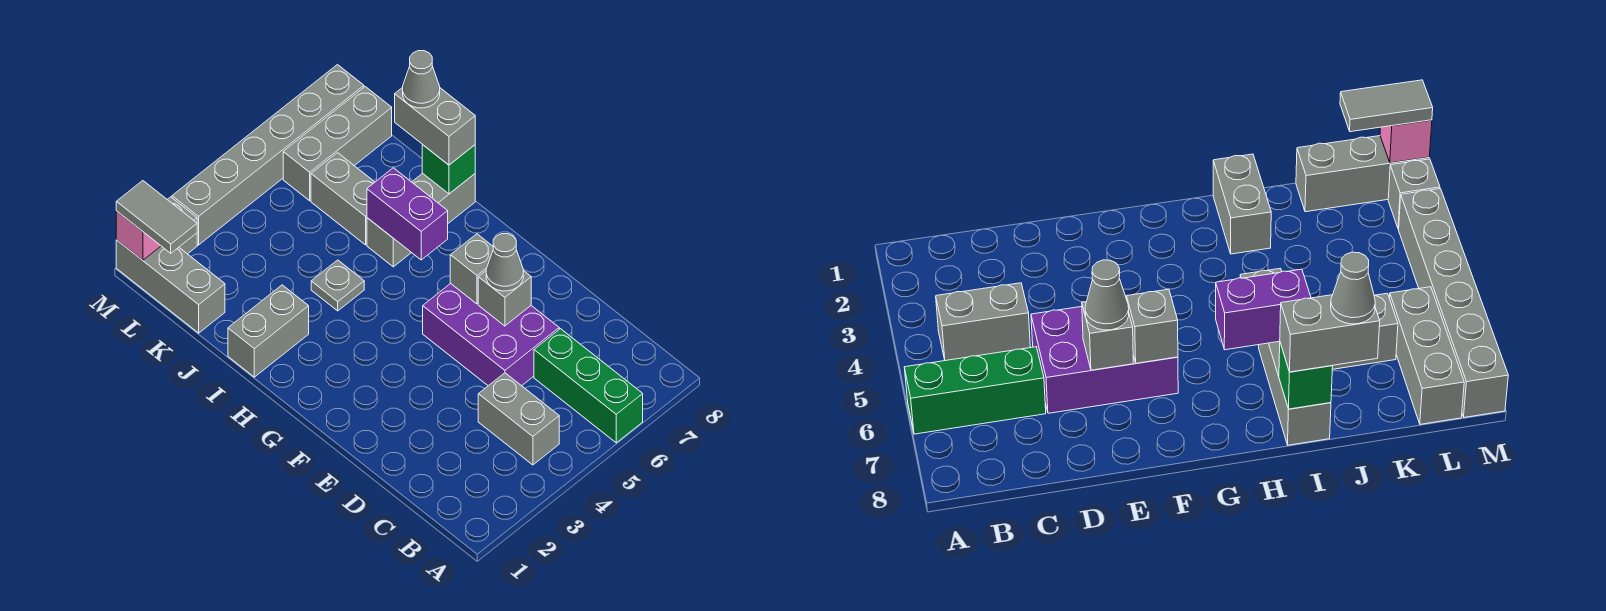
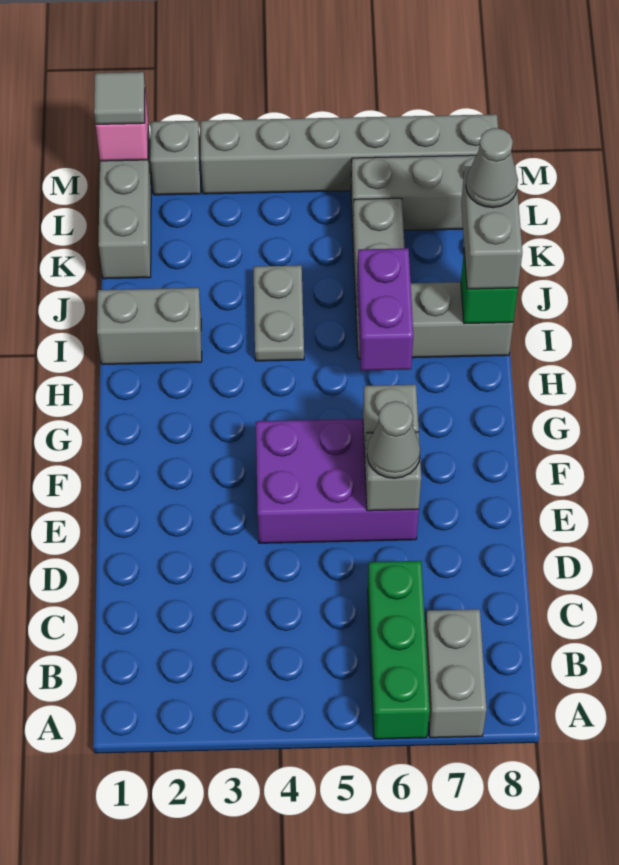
grey 1x2 brick [478,373,559,465] -> grey 1x2 brick moved to [425,609,487,738]
purple 2x3 brick [423,283,559,386] -> purple 2x3 brick turned to [256,419,419,543]
grey 1x1 plate [311,260,364,311] -> grey 1x2 plate [253,265,304,361]
grey 1x2 tile [116,181,197,253] -> grey 1x1 tile [94,72,145,124]

